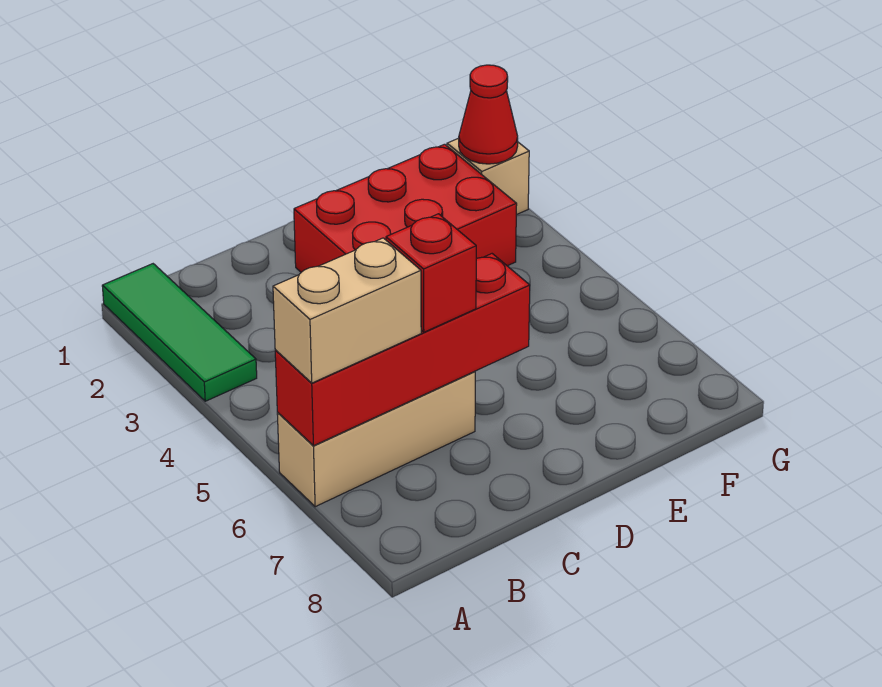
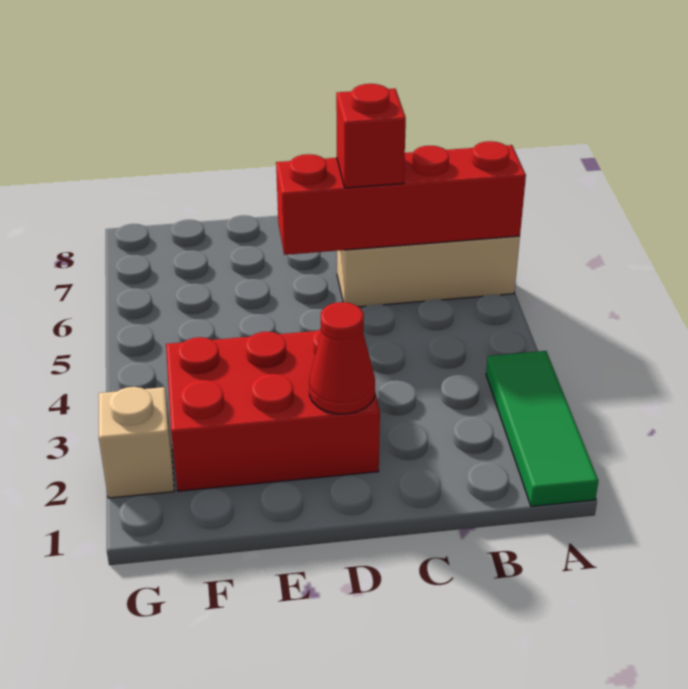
tan 1x2 brick [273,238,421,383] -> none
red 1x1 cone [459,65,518,164] -> red 1x1 cone moved to [309,302,375,414]

